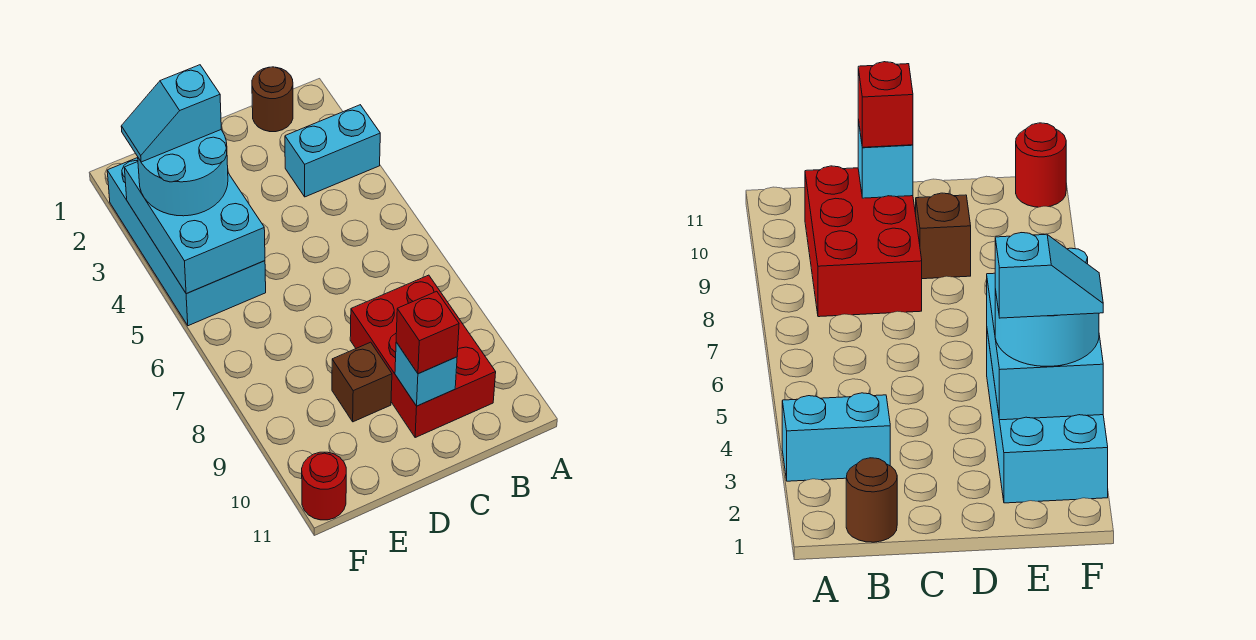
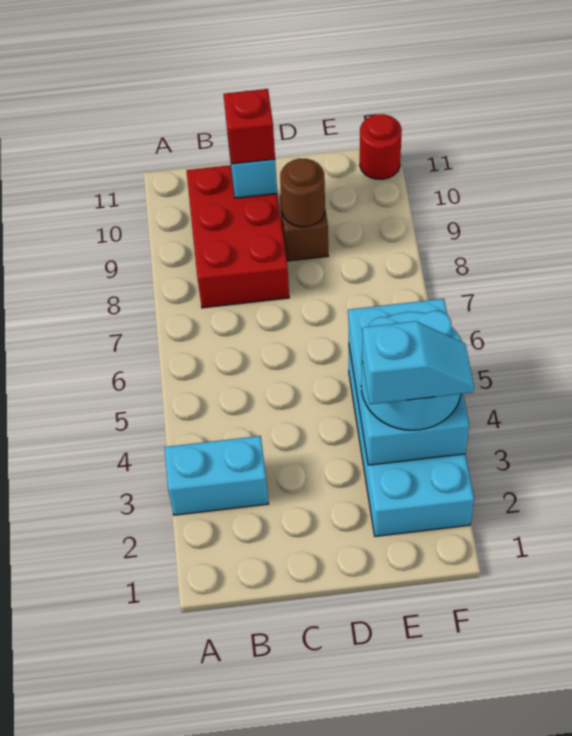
brown 1x1 round brick [252,67,293,132] -> brown 1x1 round brick moved to [280,159,325,227]

